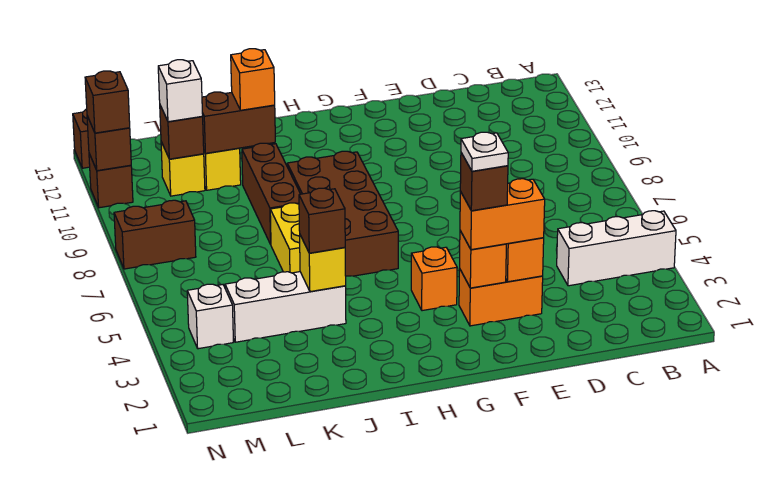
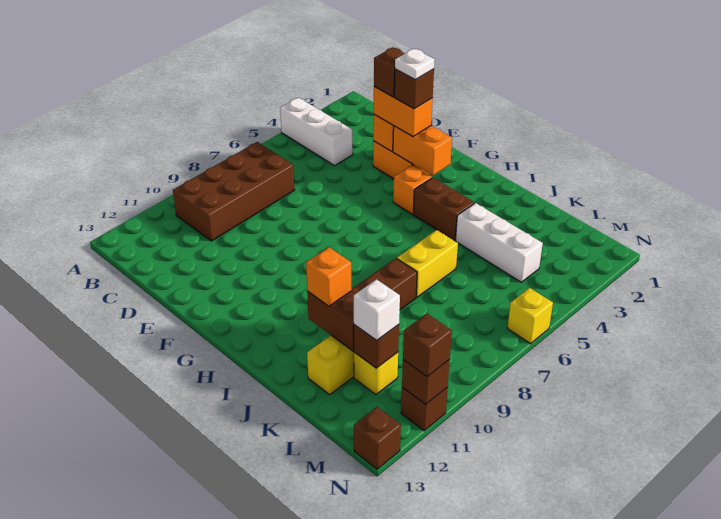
orange 1x1 brick [460,231,506,288] -> orange 1x2 brick [393,126,452,176]
brown 2x4 brick [287,151,398,276] -> brown 2x4 brick moved to [173,142,294,241]
yellow 1x1 brick [300,235,346,292] -> yellow 1x1 brick moved to [507,288,553,344]
brown 1x1 brick [299,188,345,253] -> brown 1x1 brick moved to [374,47,405,97]
white 1x1 brick [187,284,233,349] -> none
brown 1x2 brick [114,200,196,269] -> brown 1x2 brick moved to [414,178,474,241]

